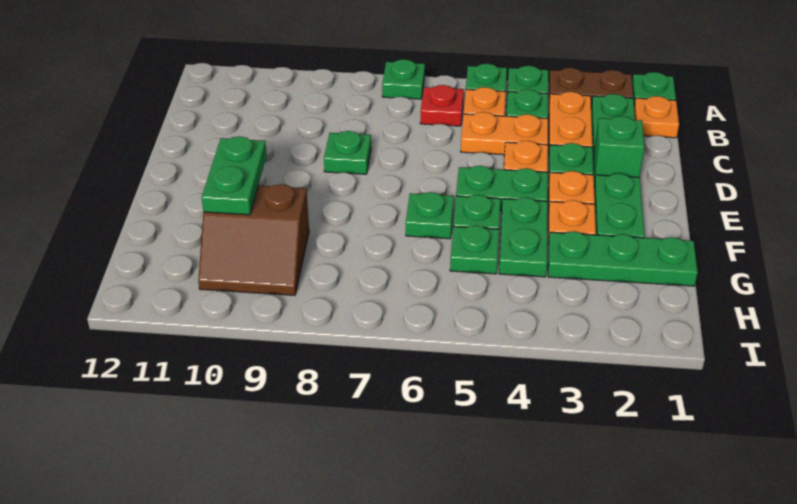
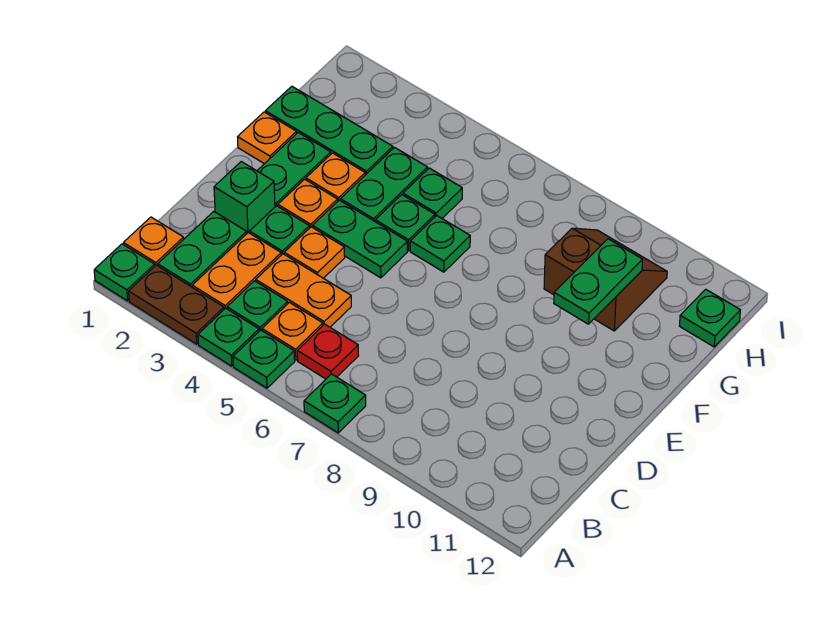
green 1x1 plate [324,131,371,174] -> green 1x1 plate moved to [680,289,740,347]
none -> orange 1x1 plate [238,112,297,164]

